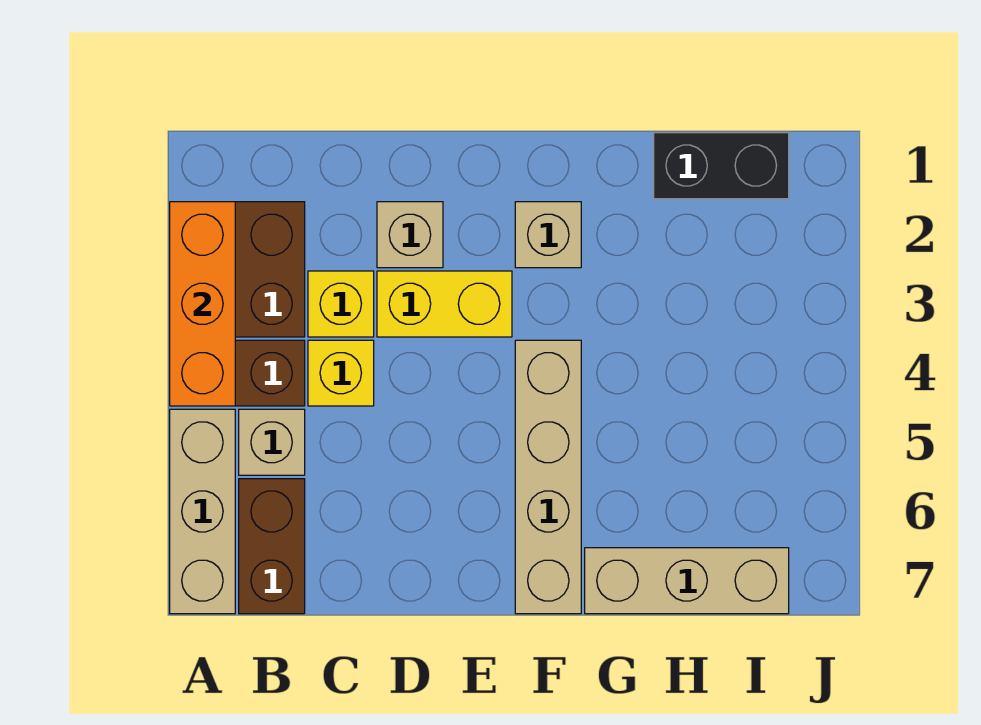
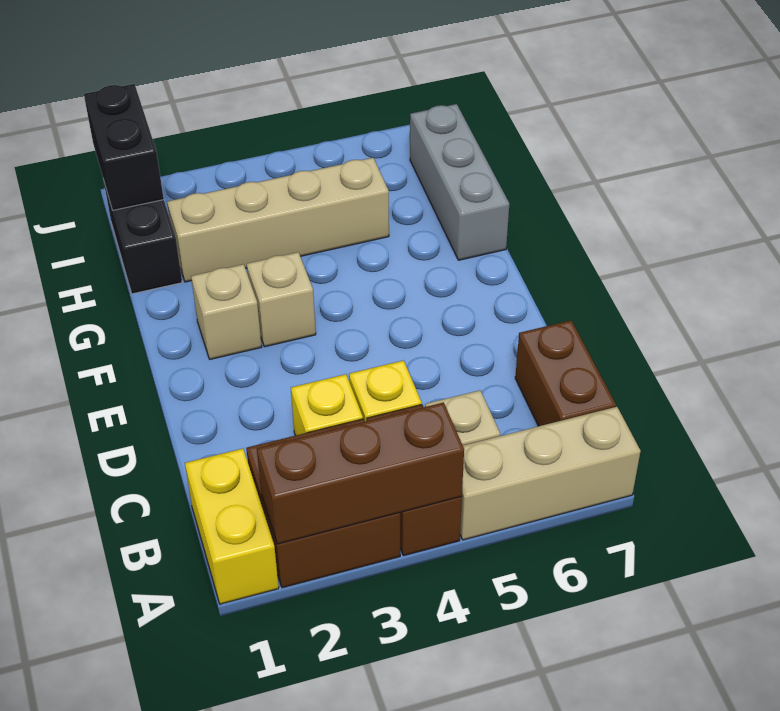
orange 1x3 brick [170,202,235,406] -> brown 1x3 brick [257,402,464,544]
brown 1x2 brick [239,479,305,614] -> brown 1x2 brick turned to [515,321,616,426]
tan 1x1 brick [377,202,443,268] -> tan 1x1 brick moved to [247,252,316,347]
yellow 1x2 brick [377,271,512,337] -> yellow 1x2 brick moved to [185,449,279,604]
tan 1x4 brick [515,340,581,614] -> tan 1x4 brick moved to [167,158,389,282]
tan 1x3 brick [585,548,789,614] -> grey 1x3 brick [410,104,509,260]
none -> black 1x2 brick [84,84,164,211]

